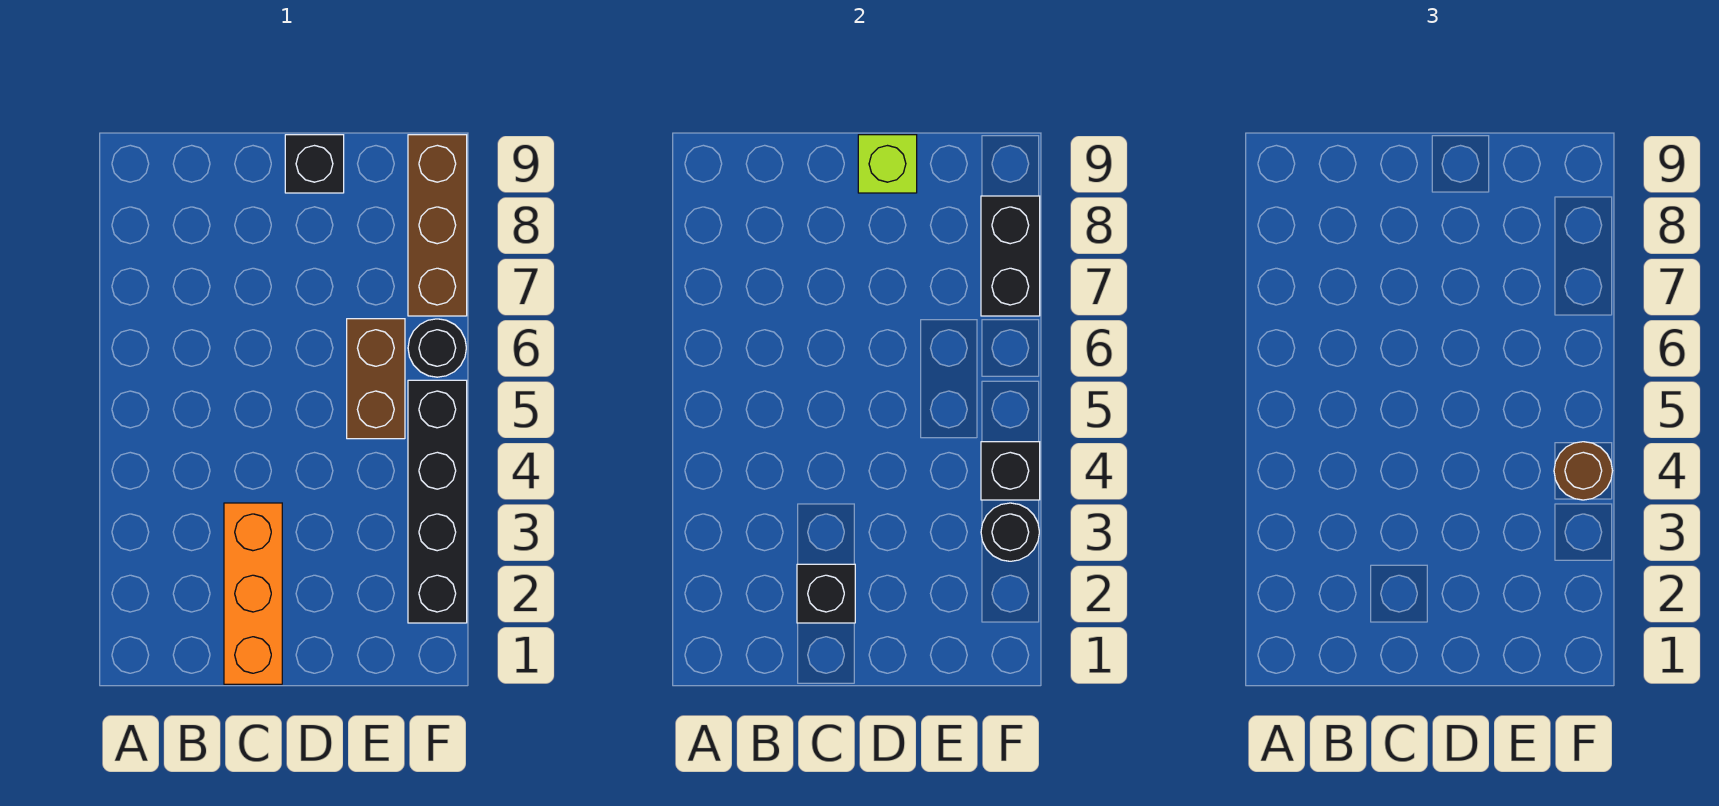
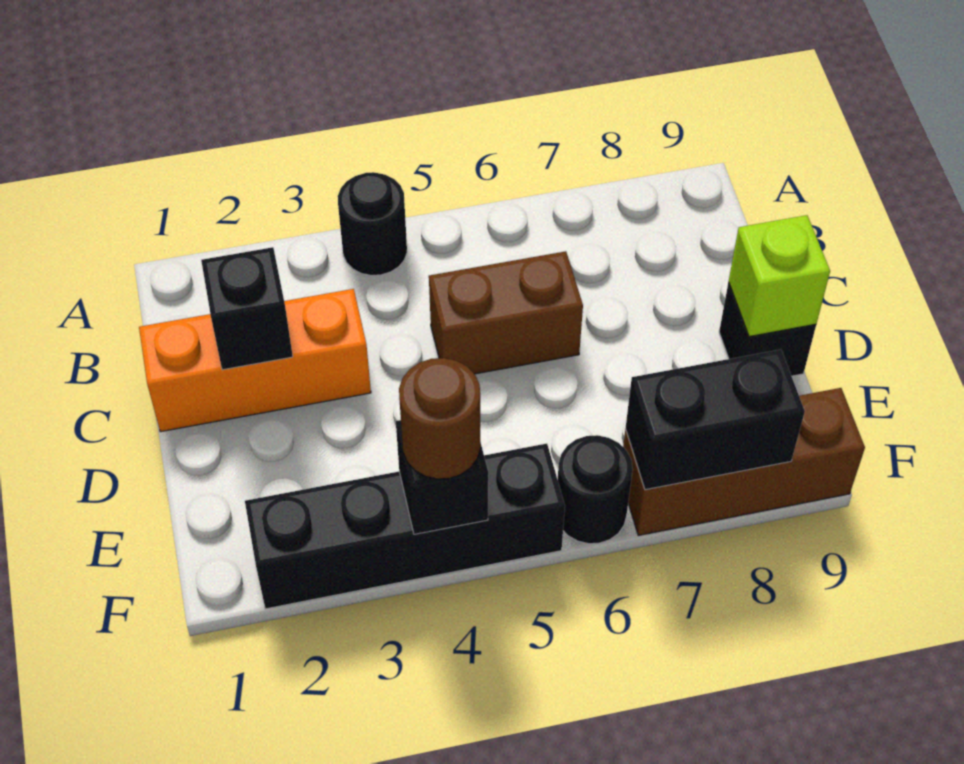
brown 1x2 brick [347,319,405,439] -> brown 1x2 brick moved to [429,251,583,374]
black 1x1 round brick [981,503,1039,561] -> black 1x1 round brick moved to [338,172,407,275]

